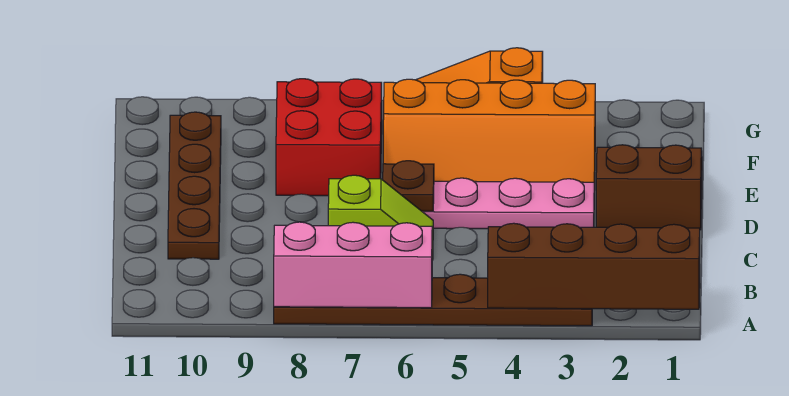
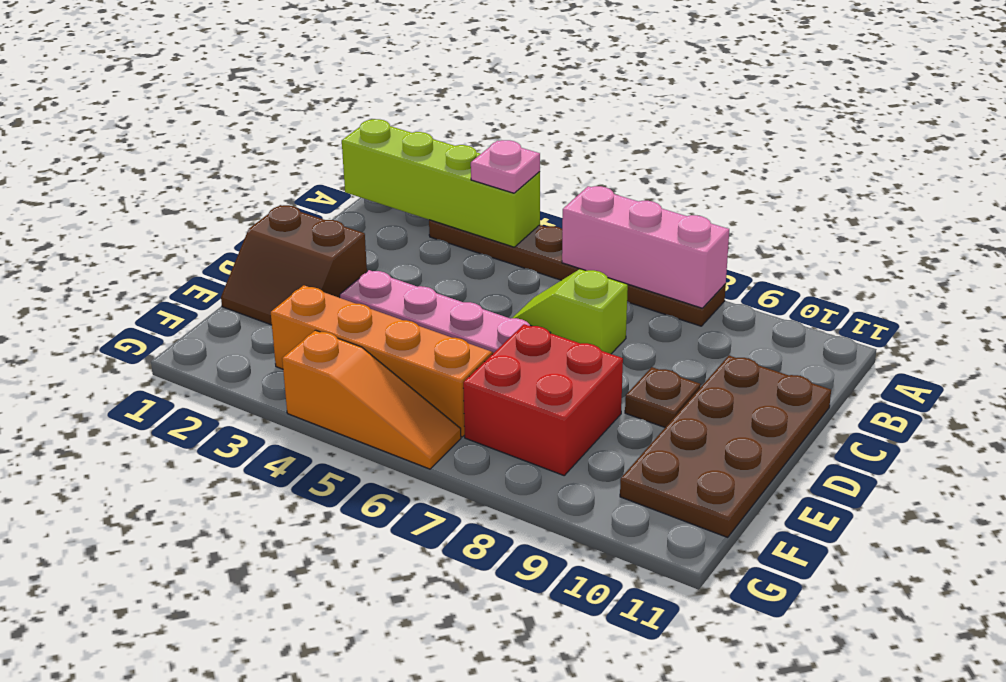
brown 1x4 brick [488,223,700,309] -> lime 1x4 brick [342,119,540,247]
none -> pink 1x1 plate [471,140,540,193]
brown 1x4 plate [168,112,221,259] -> brown 2x4 plate [620,356,831,537]
brown 1x1 plate [383,161,434,211] -> brown 1x1 plate moved to [625,367,701,427]

